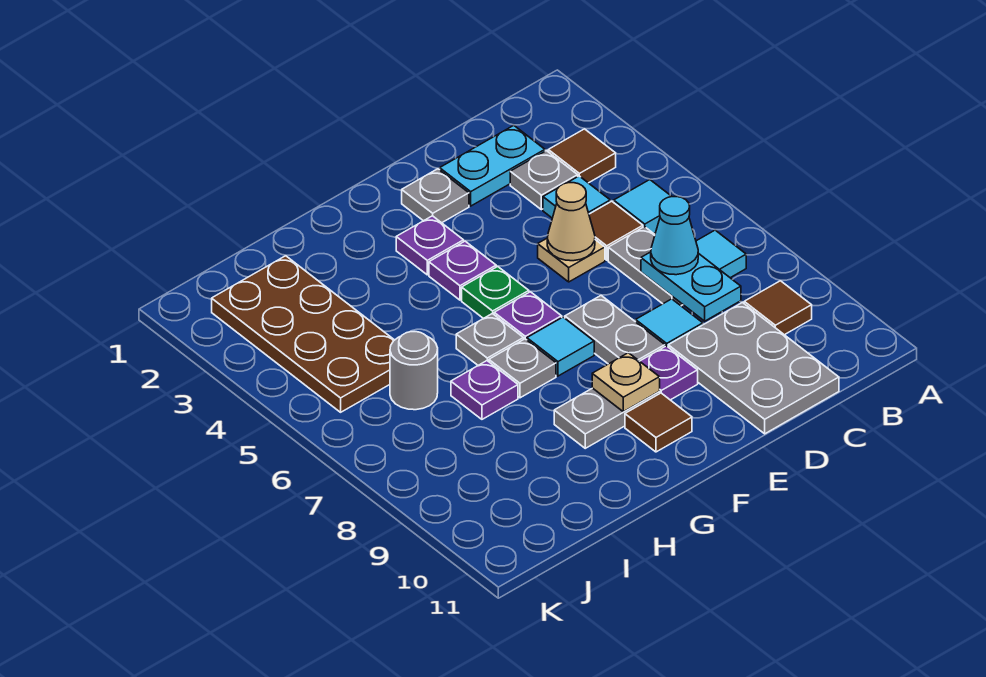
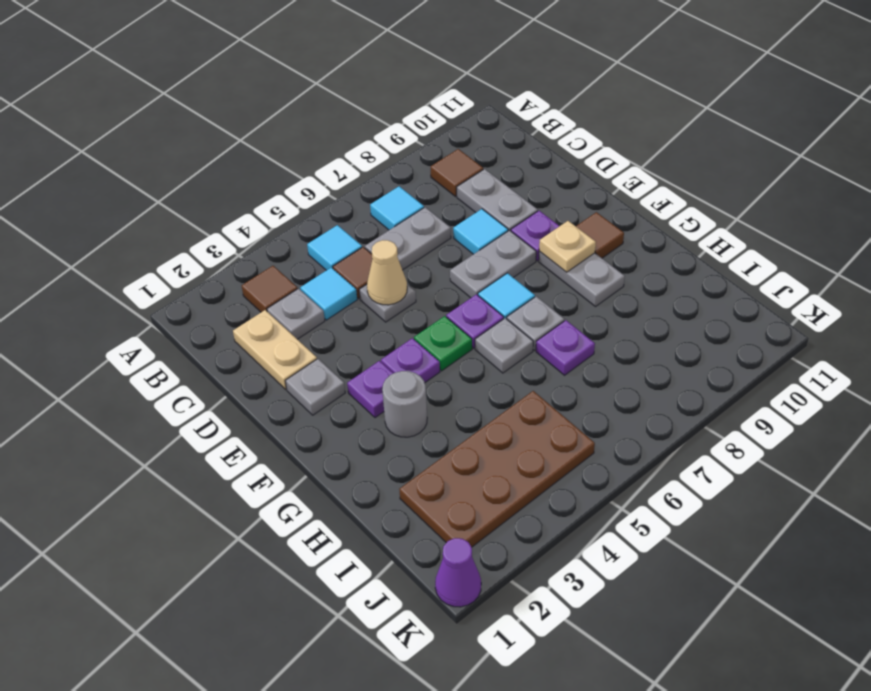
cyan 1x2 plate [440,125,545,206] -> tan 1x2 plate [233,310,317,389]
cyan 1x2 plate [641,252,741,321] -> none
cyan 1x1 cone [651,197,698,275] -> none
grey 2x3 plate [668,303,839,434] -> grey 1x2 plate [457,169,538,231]
tan 1x1 plate [538,239,605,282] -> grey 1x1 plate [359,284,416,322]
grey 1x1 round brick [390,332,438,410] -> grey 1x1 round brick moved to [382,371,427,437]
none -> purple 1x1 cone [435,538,481,607]

